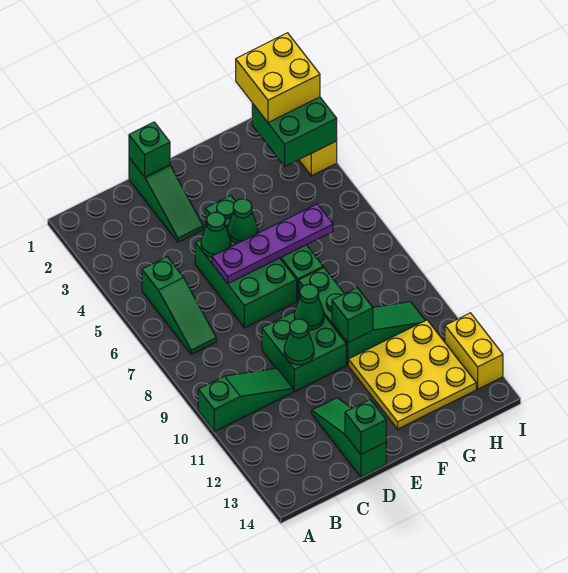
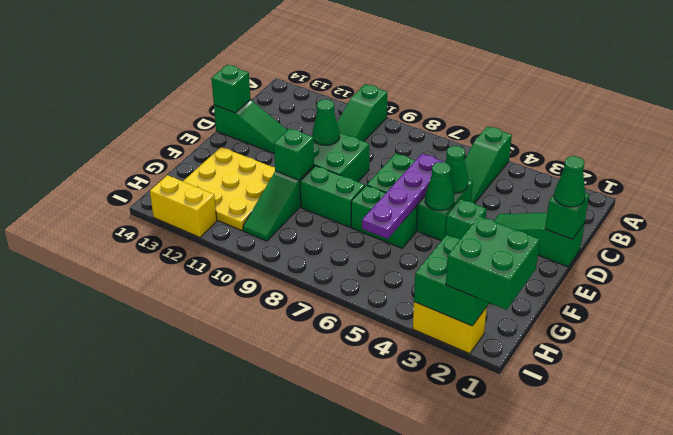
green 1x3 slope [142,257,216,354] -> green 1x3 slope turned to [465,126,512,204]
green 1x1 cone [294,284,324,330] -> green 1x1 cone moved to [554,156,585,207]
yellow 2x2 brick [236,33,320,123] -> green 2x2 brick [446,216,540,310]

